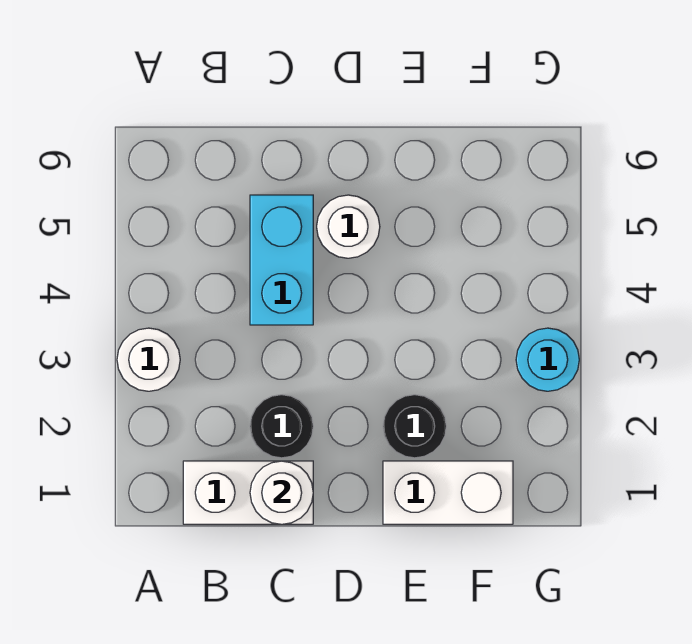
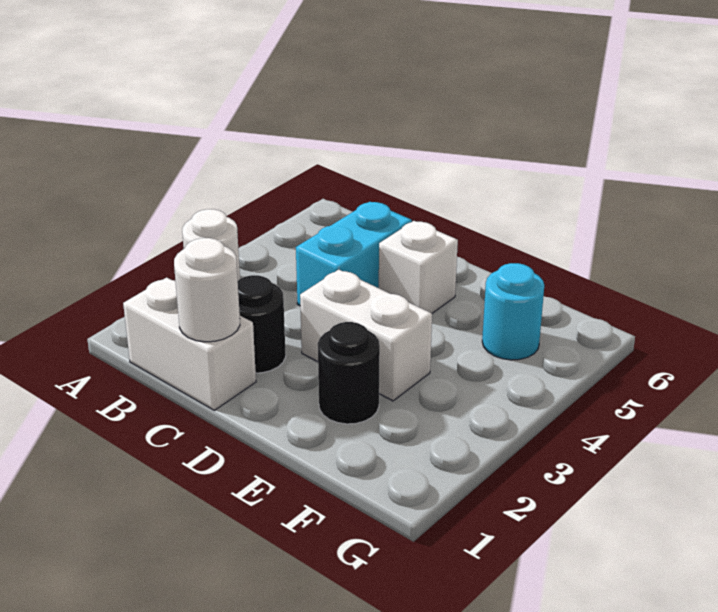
white 1x1 round brick [317,195,380,258] -> white 1x1 brick [379,221,458,313]
white 1x2 brick [383,461,513,524] -> white 1x2 brick moved to [300,269,432,401]
cyan 1x1 round brick [516,328,579,391] -> cyan 1x1 round brick moved to [482,263,544,360]

